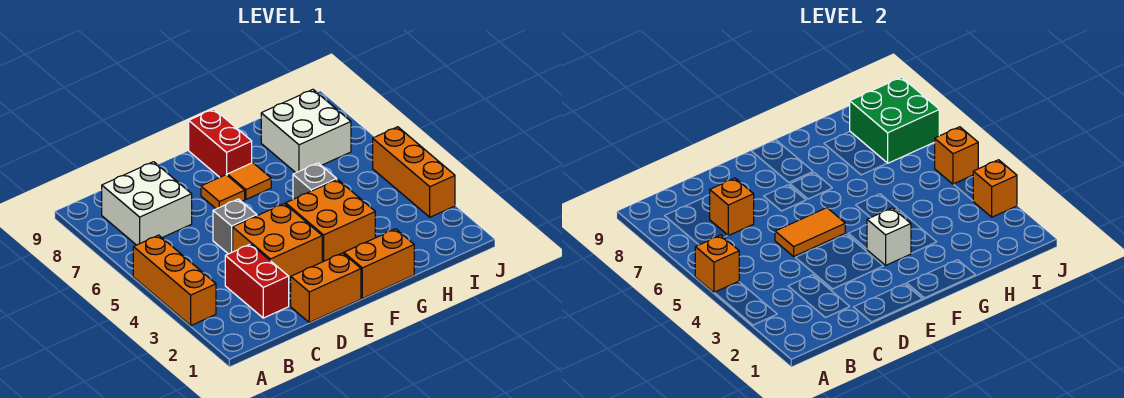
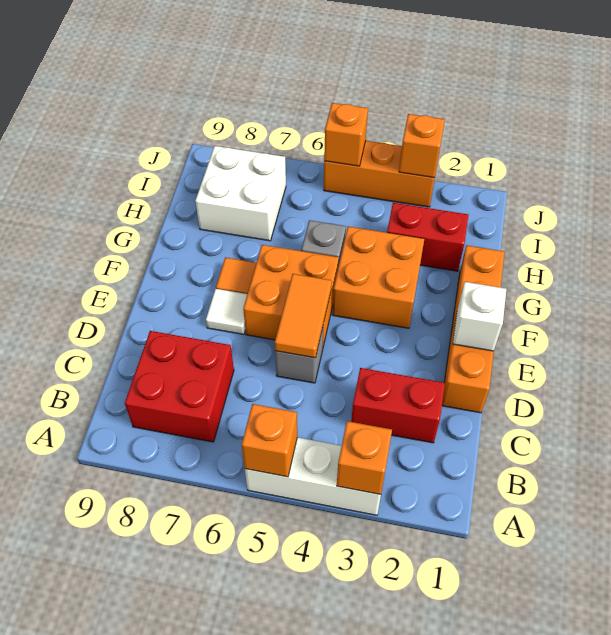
orange 1x3 brick [133,235,216,326] -> white 1x3 brick [245,437,381,515]
white 2x2 brick [102,162,192,245] -> red 2x2 brick [125,331,234,442]
orange 1x1 brick [710,178,754,236] -> orange 1x1 brick moved to [337,421,392,495]
orange 2x2 brick [233,204,322,281] -> orange 2x2 brick moved to [243,245,339,346]
orange 1x1 tile [201,175,245,209] -> white 1x1 tile [206,289,247,334]
white 1x1 brick [867,208,911,265] -> white 1x1 brick moved to [453,282,506,351]
red 1x2 brick [189,109,252,177] -> red 1x2 brick moved to [387,203,468,271]
green 2x2 brick [850,77,939,163] -> none

